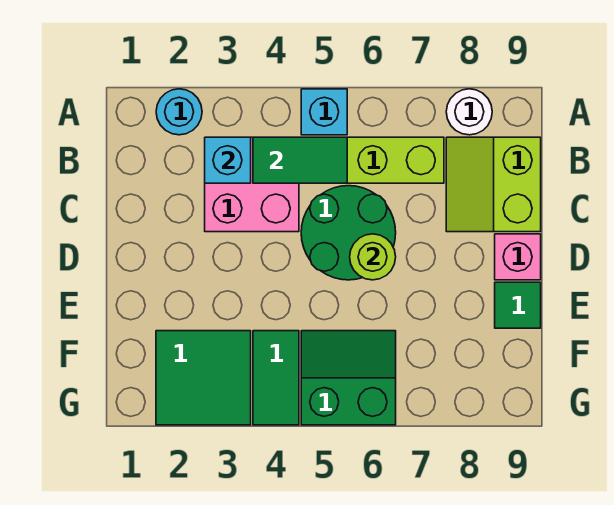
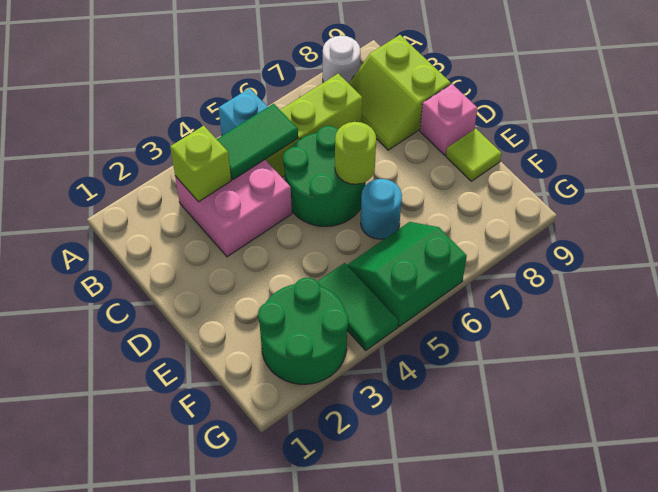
cyan 1x1 round brick [156,89,202,135] -> cyan 1x1 round brick moved to [361,179,402,239]
cyan 1x1 brick [205,137,251,183] -> lime 1x1 brick [170,126,231,202]
green 1x1 tile [495,282,541,328] -> lime 1x1 tile [446,129,502,181]
green 2x2 tile [156,331,251,425] -> green 2x2 round brick [258,278,348,384]

